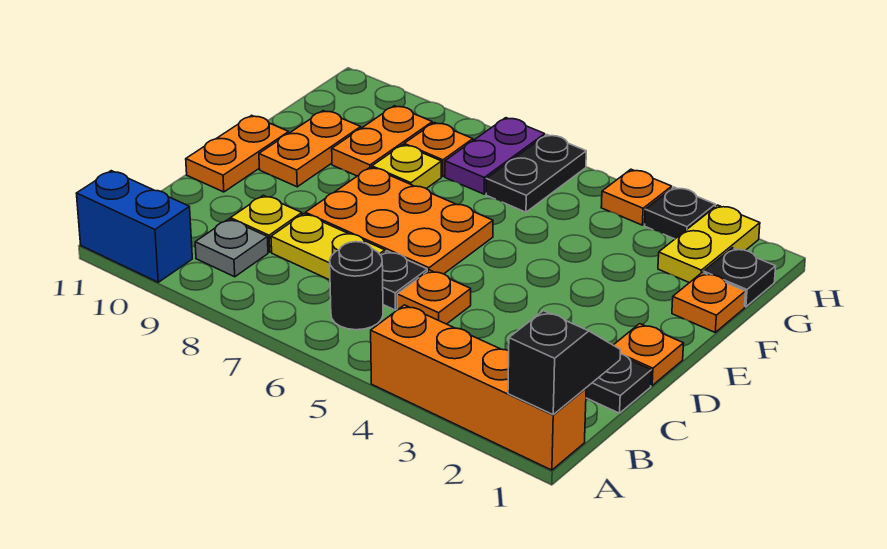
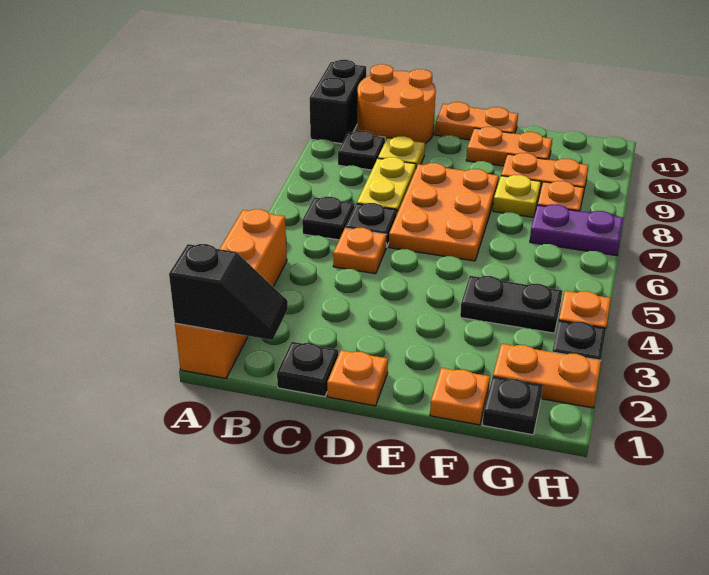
blue 1x2 brick [76,171,192,282] -> black 1x2 brick [309,60,366,144]
black 1x1 round brick [330,242,383,330] -> black 1x1 plate [302,197,354,240]
grey 1x1 plate [195,219,268,277] -> black 1x1 plate [338,131,385,170]
none -> orange 2x2 round brick [357,64,436,143]
yellow 1x2 plate [658,205,760,283] -> orange 1x2 plate [493,344,601,408]
black 1x2 plate [486,135,586,212] -> black 1x2 plate moved to [460,276,562,333]

